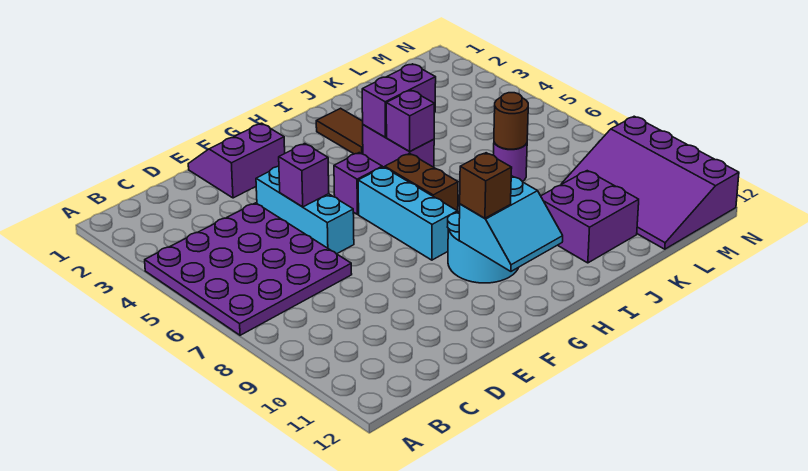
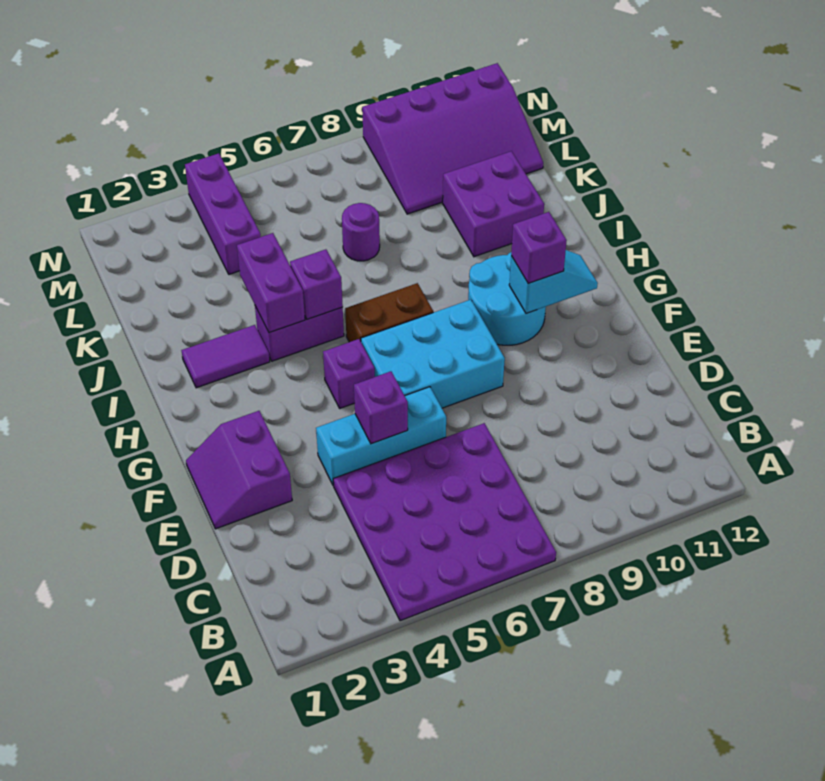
cyan 1x3 brick [358,167,457,260] -> cyan 2x3 brick [361,300,505,408]
cyan 2x2 slope [459,176,563,271] -> cyan 1x2 slope [509,250,598,313]
brown 1x1 brick [460,153,512,218] -> purple 1x1 brick [511,212,567,283]
brown 1x2 tile [316,108,363,154] -> purple 1x2 tile [181,325,270,388]
brown 1x1 round brick [494,93,528,149] -> none
none -> purple 1x3 brick [185,153,261,274]

